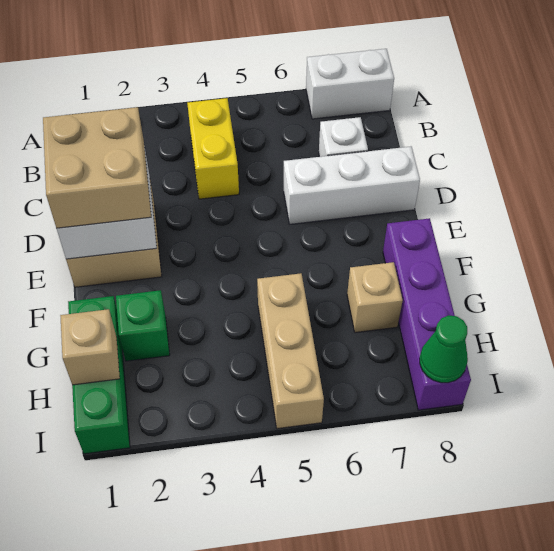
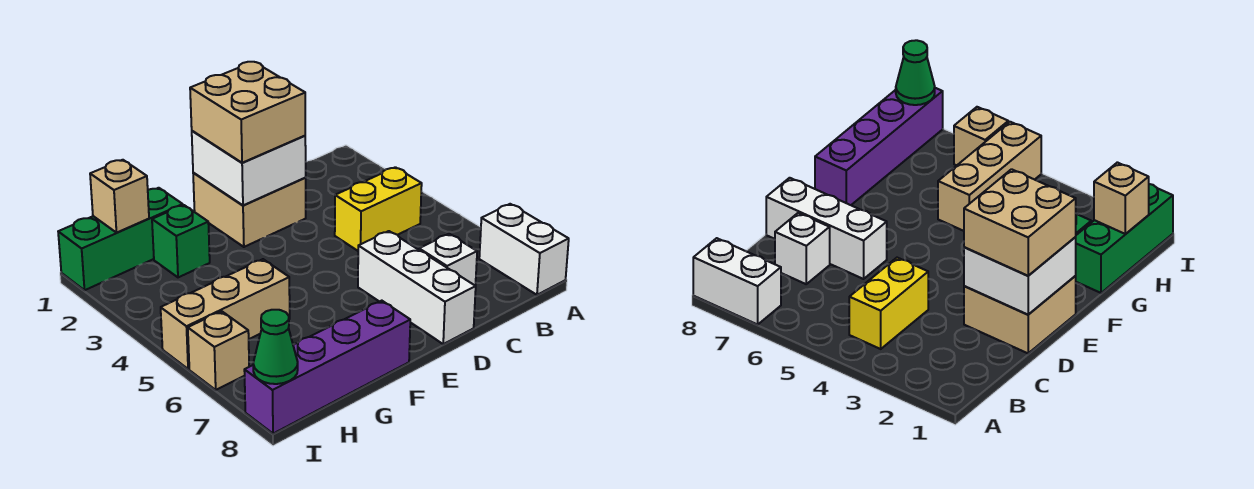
tan 1x1 brick [347,262,403,333] -> tan 1x1 brick moved to [188,311,249,390]

